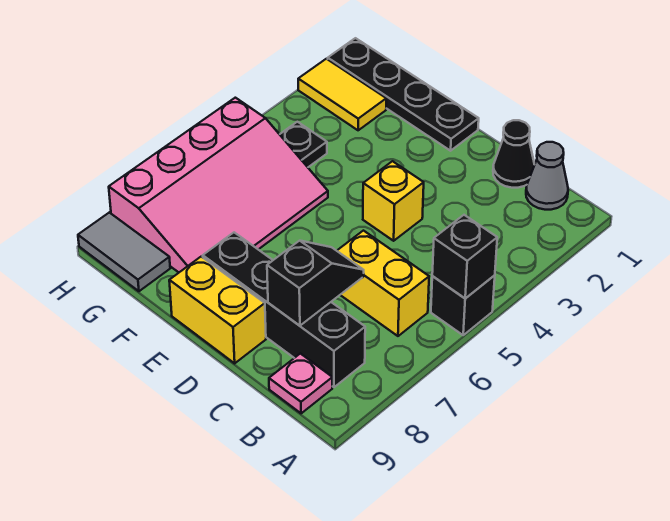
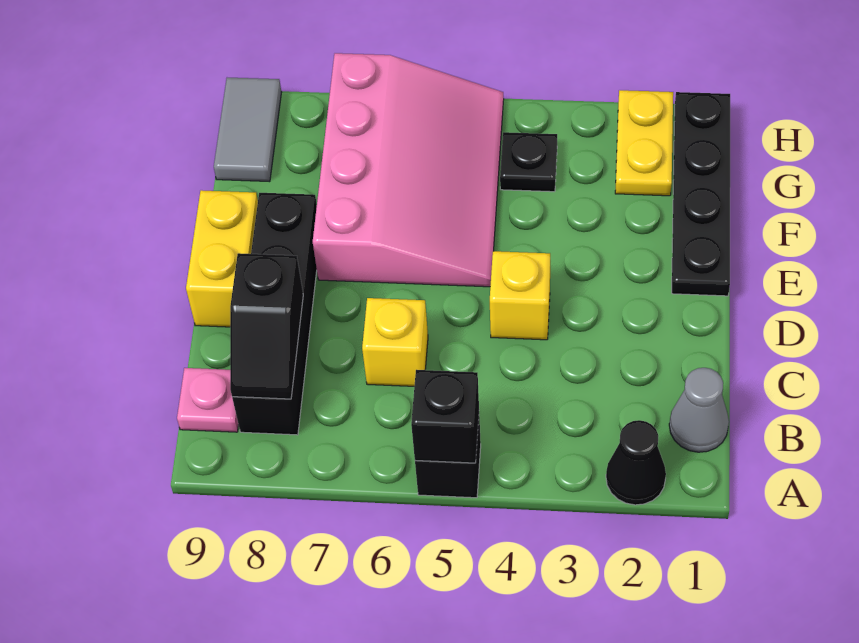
yellow 1x2 brick [337,231,429,336] -> yellow 1x1 brick [362,298,428,386]
black 1x1 cone [493,120,535,188] -> black 1x1 cone moved to [606,420,666,505]
black 1x2 slope [267,241,364,326] -> black 1x2 slope turned to [230,253,303,399]
pink 3x4 slope [109,98,328,272] -> pink 3x4 slope turned to [313,53,504,287]
yellow 1x2 tile [298,59,386,130] -> yellow 1x2 plate [615,90,673,196]

